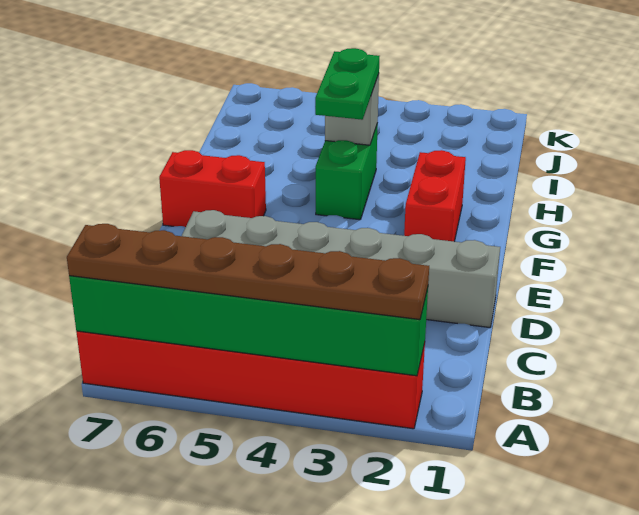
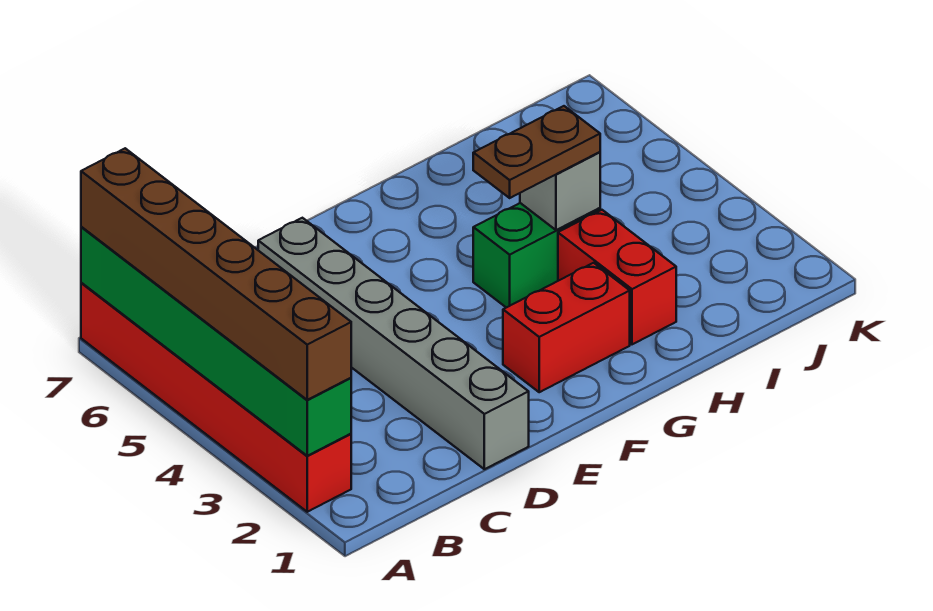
brown 1x6 plate [67,224,429,320] -> brown 1x6 brick [81,148,351,400]
red 1x2 brick [159,150,266,227] -> red 1x2 brick moved to [558,210,676,344]
green 1x2 plate [315,48,379,120] -> brown 1x2 plate [473,106,600,198]

